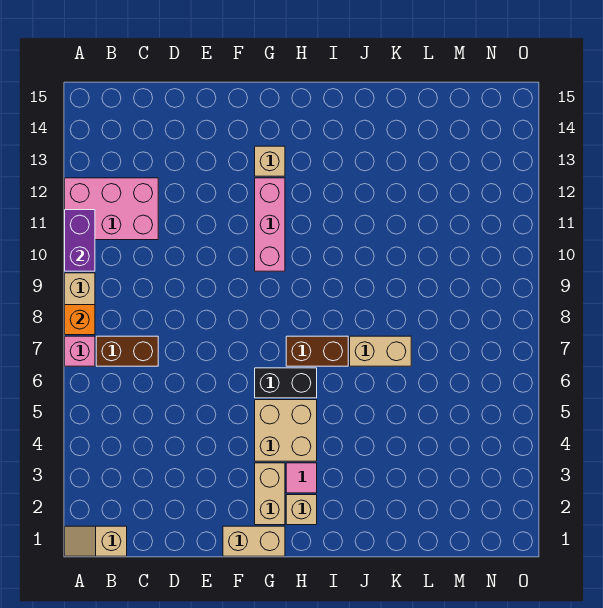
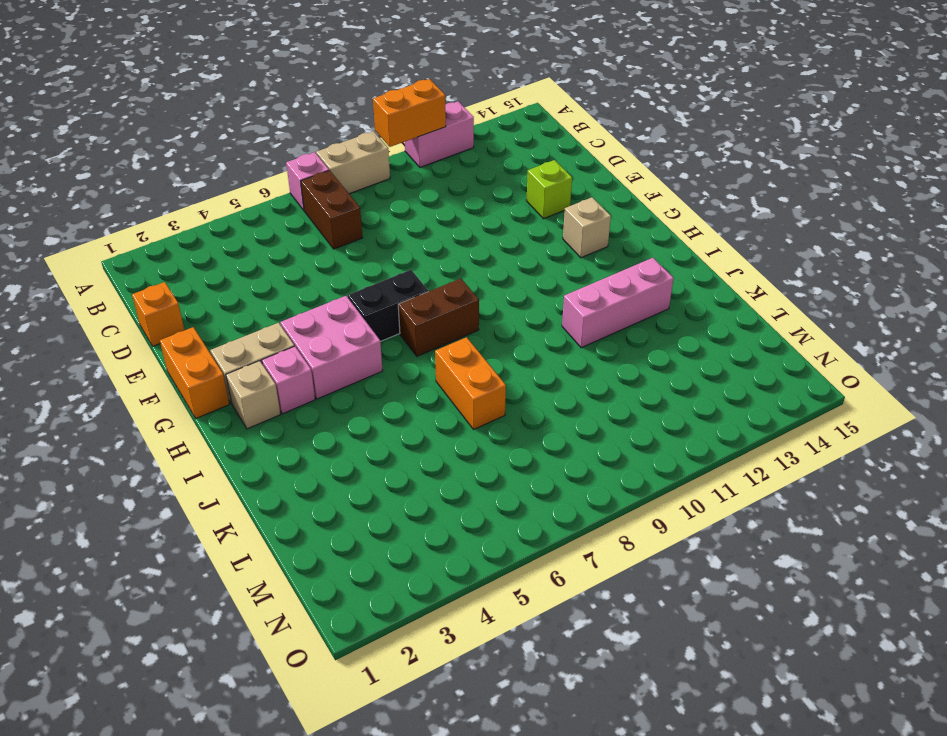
tan 1x2 slope [65,526,127,556] -> none
orange 1x1 brick [65,305,95,335] -> orange 1x1 brick moved to [132,282,185,346]
purple 1x2 brick [65,210,95,271] -> orange 1x2 brick [373,79,446,147]
pink 2x3 brick [65,178,158,240] -> pink 1x2 brick [405,101,474,167]
none -> lime 1x1 brick [527,160,572,219]
tan 1x2 brick [223,526,285,556] -> orange 1x2 brick [160,327,229,418]
tan 2x2 brick [255,400,317,461] -> pink 2x2 brick [281,296,383,399]
black 1x2 brick [255,368,317,398] -> black 1x2 brick turned to [348,270,428,342]
pink 1x3 brick [255,178,285,271] -> pink 1x3 brick moved to [562,258,674,348]
pink 1x1 tile [286,463,317,493] -> pink 1x1 brick [262,346,315,414]
brown 1x2 brick [286,336,348,366] -> brown 1x2 brick turned to [398,279,479,356]
tan 1x2 brick [350,336,411,366] -> orange 1x2 brick [435,337,506,429]

